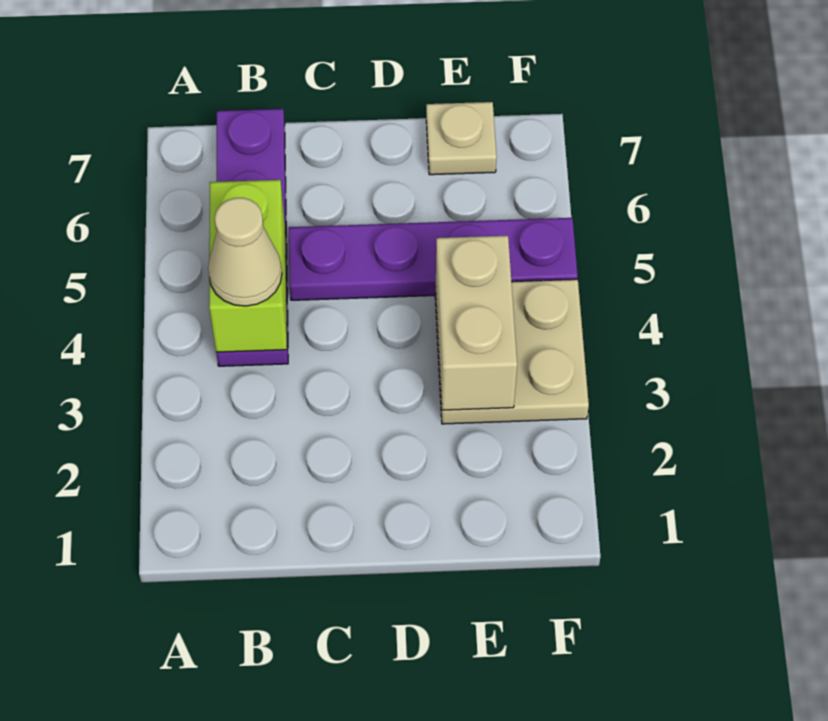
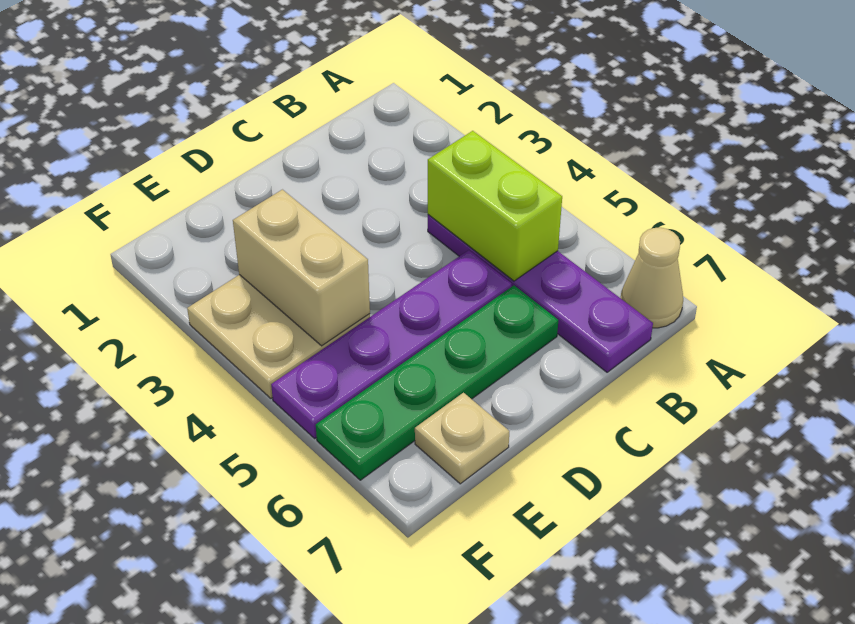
tan 1x1 cone [208,198,282,306] -> tan 1x1 cone moved to [621,228,683,328]
none -> green 1x4 plate [316,286,558,480]

